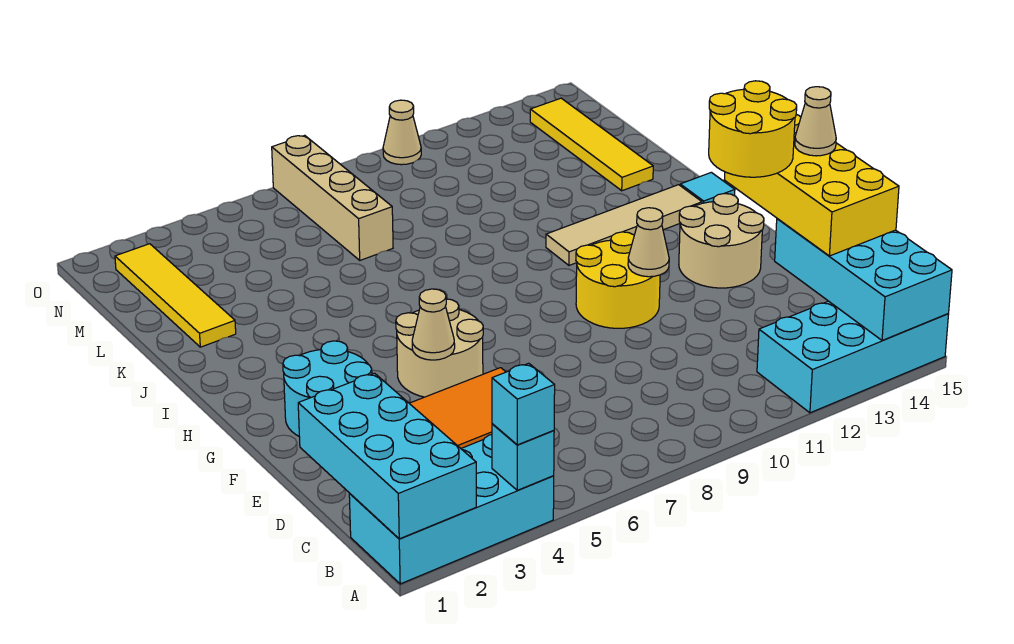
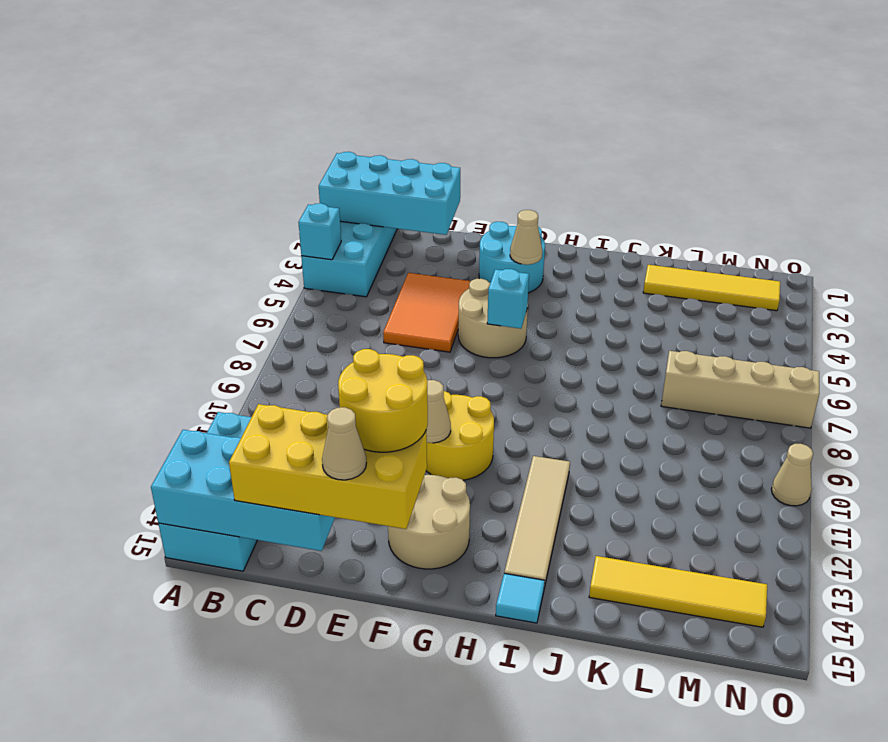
cyan 1x1 brick [492,363,555,445] -> cyan 1x1 brick moved to [487,269,529,329]
tan 1x1 cone [412,289,455,360] -> tan 1x1 cone moved to [510,210,542,265]

